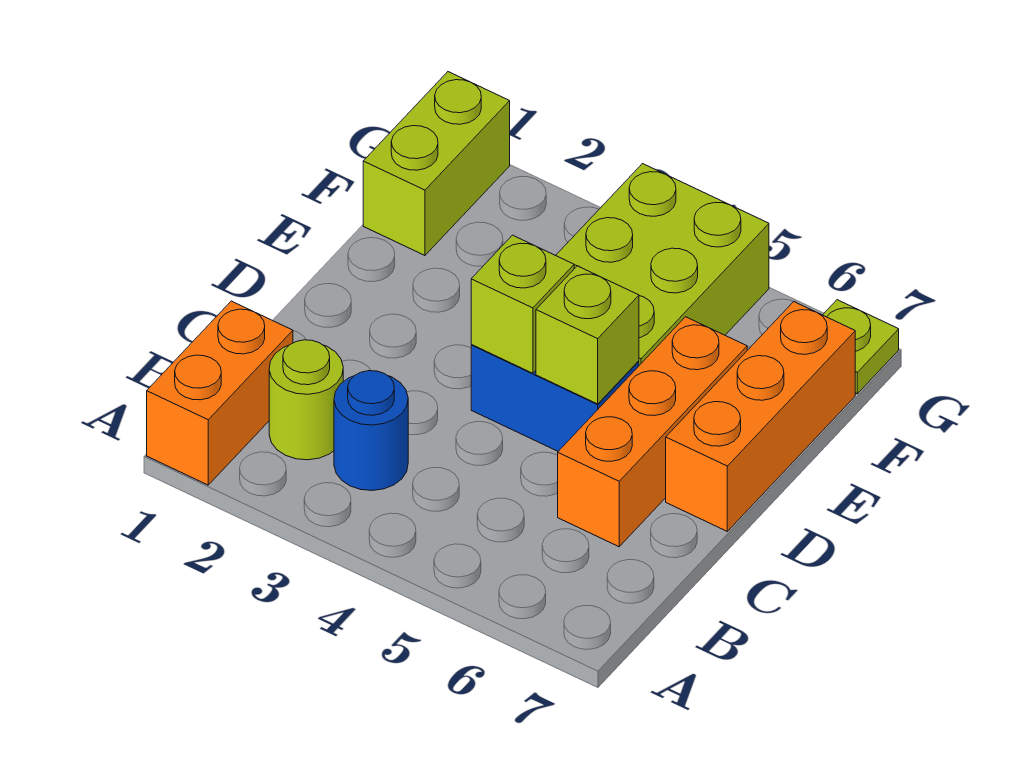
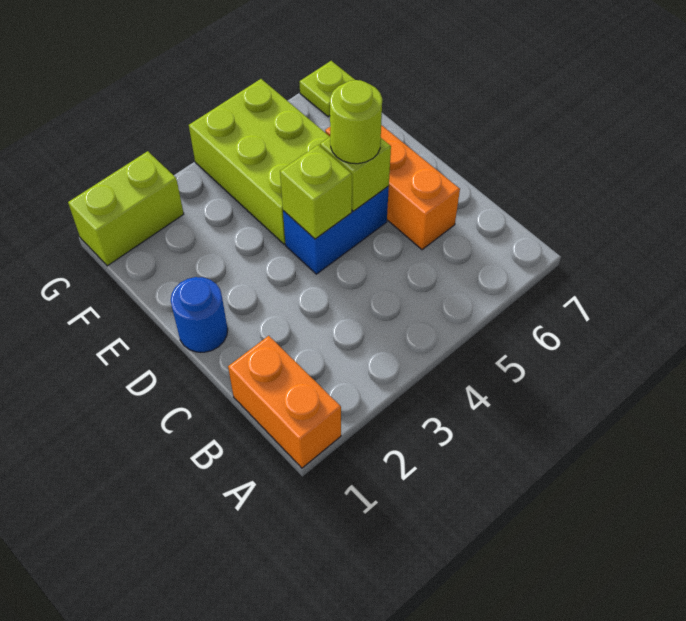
lime 1x1 round brick [269,340,343,460] -> lime 1x1 round brick moved to [330,80,382,164]
blue 1x1 round brick [334,371,408,491] -> blue 1x1 round brick moved to [171,277,228,352]
orange 1x3 brick [666,302,855,531] -> none
lime 1x2 brick [363,72,510,255] -> lime 1x2 brick turned to [68,151,184,266]

